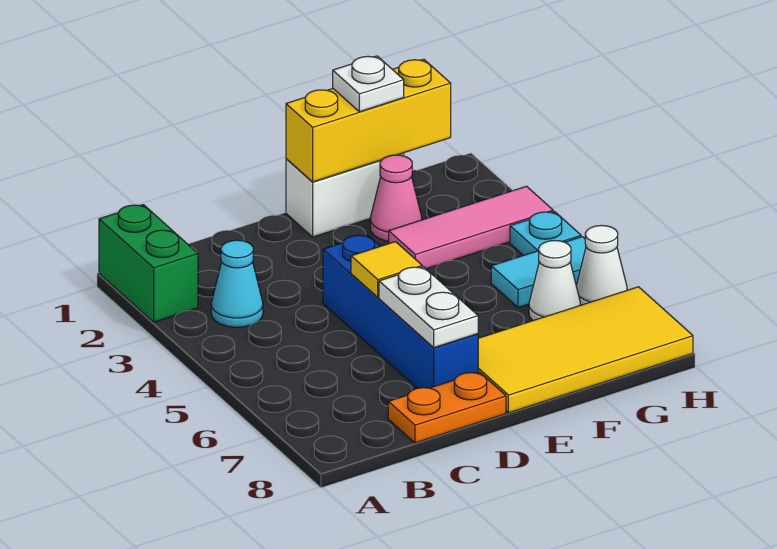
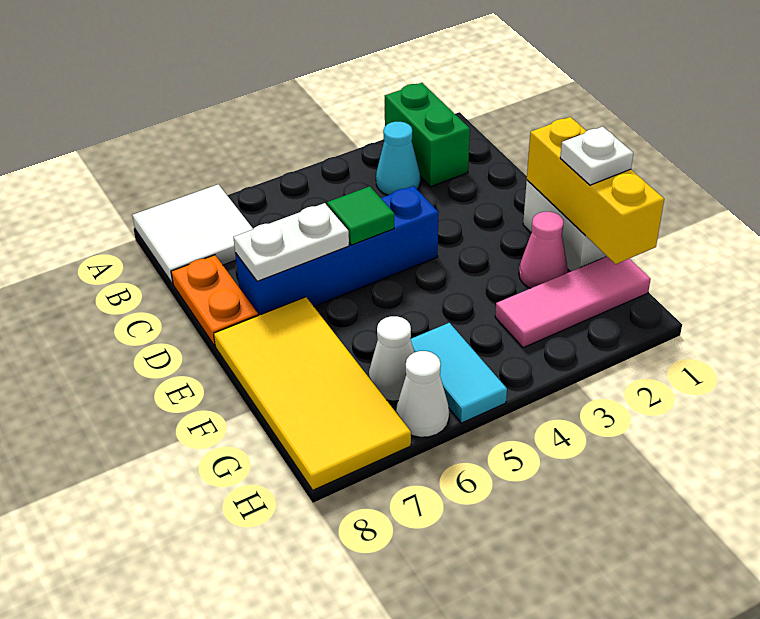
green 1x2 brick [99,205,198,322] -> green 1x2 brick turned to [385,83,470,187]
none -> white 2x2 tile [132,184,253,284]
yellow 1x1 tile [351,242,422,297] -> green 1x1 tile [327,186,394,245]
pink 1x3 tile [389,186,553,269] -> pink 1x3 tile turned to [495,257,651,348]
cyan 1x1 plate [510,212,581,255] -> none

